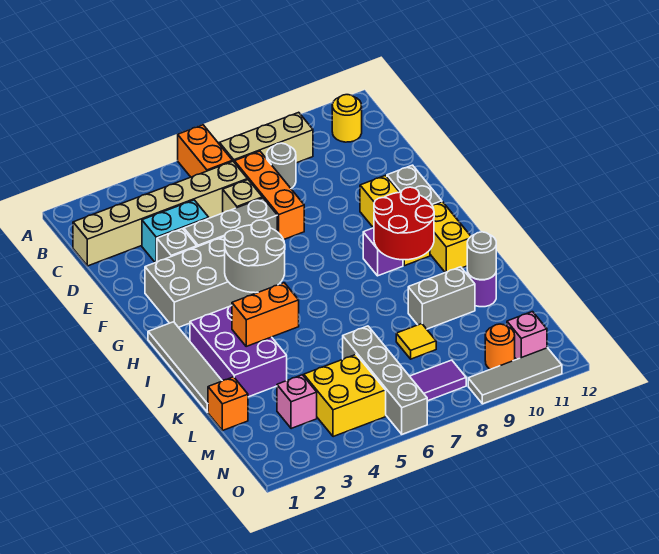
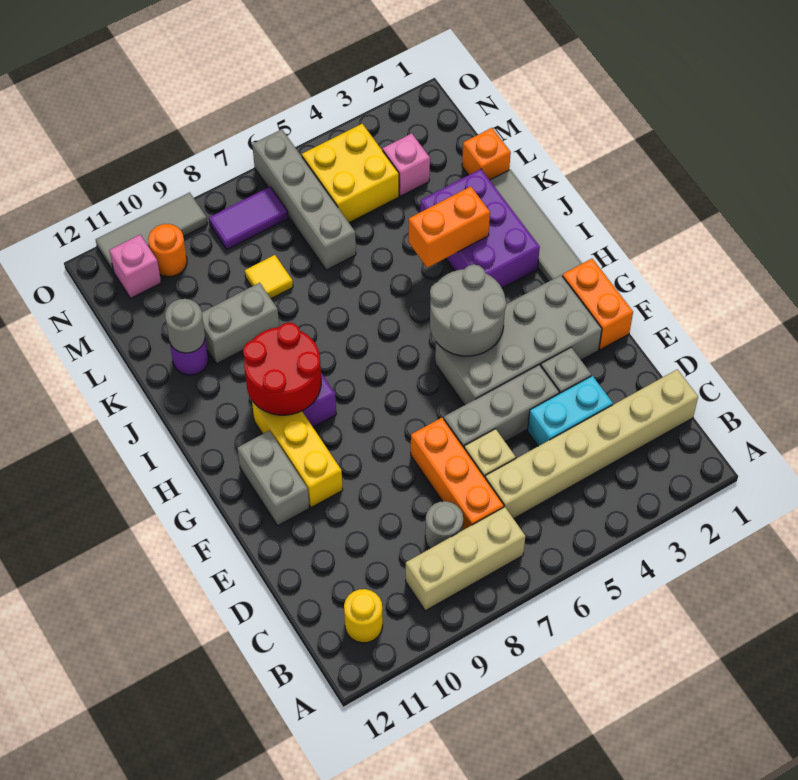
orange 1x2 brick [178,125,232,177] -> orange 1x2 brick moved to [562,259,633,350]
yellow 1x2 brick [430,202,471,273] -> none

